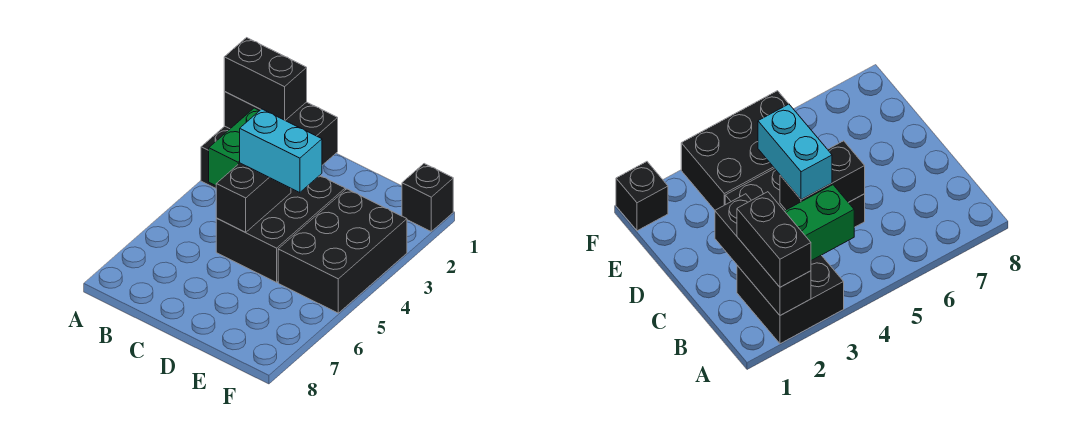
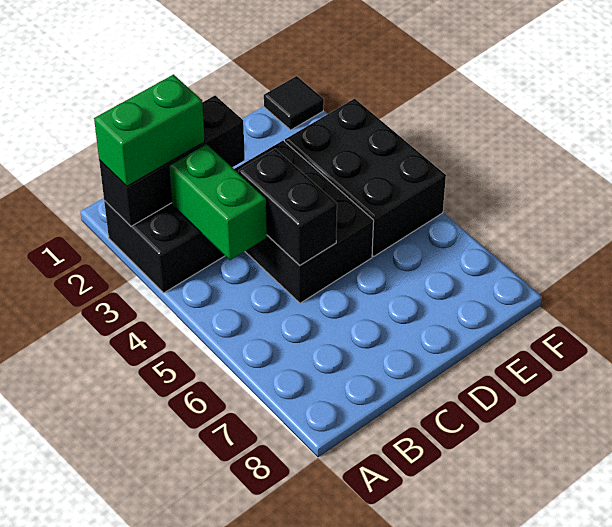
black 1x2 brick [224,38,307,120] -> green 1x2 brick [94,75,205,186]
cyan 1x2 brick [240,109,322,193] -> none
black 1x1 brick [402,164,453,231] -> black 1x1 tile [264,76,324,130]

